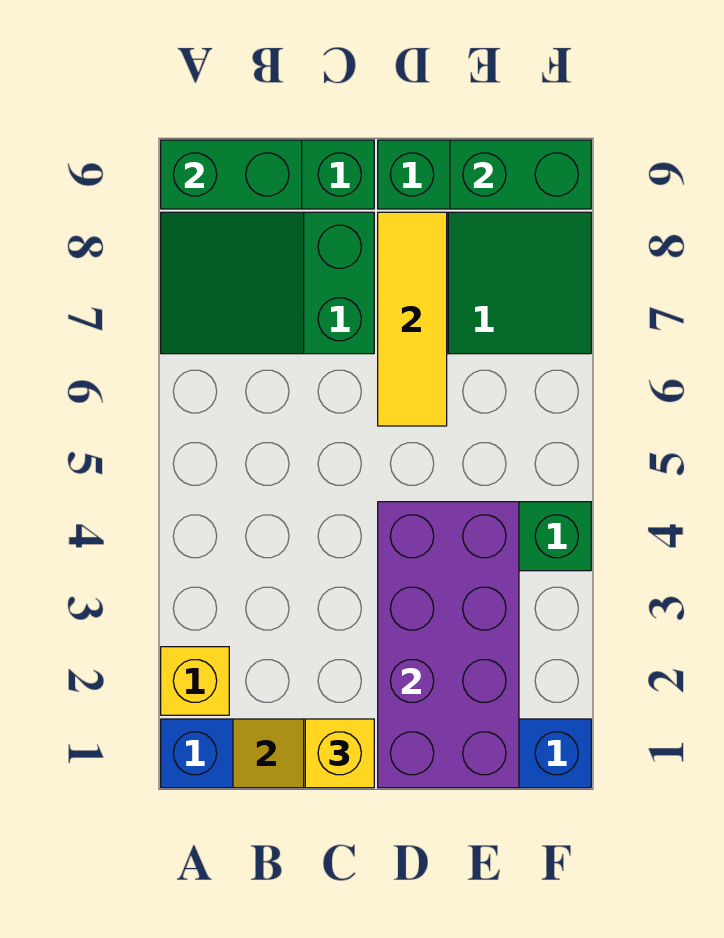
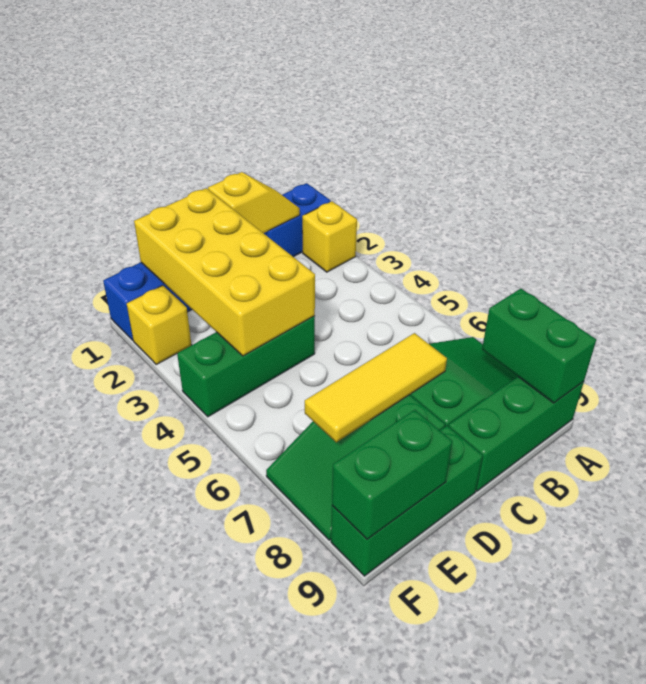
green 1x2 brick [161,140,302,209] -> green 1x2 brick turned to [482,289,596,403]
yellow 1x1 brick [305,719,374,788] -> yellow 1x1 brick moved to [127,285,191,364]
purple 2x4 brick [378,502,519,788] -> yellow 2x4 brick [134,188,315,356]
yellow 1x3 tile [378,212,447,426] -> yellow 1x3 tile turned to [305,333,447,442]

